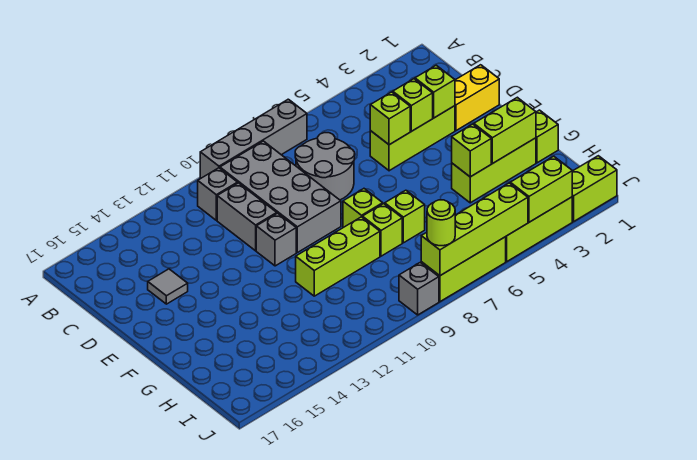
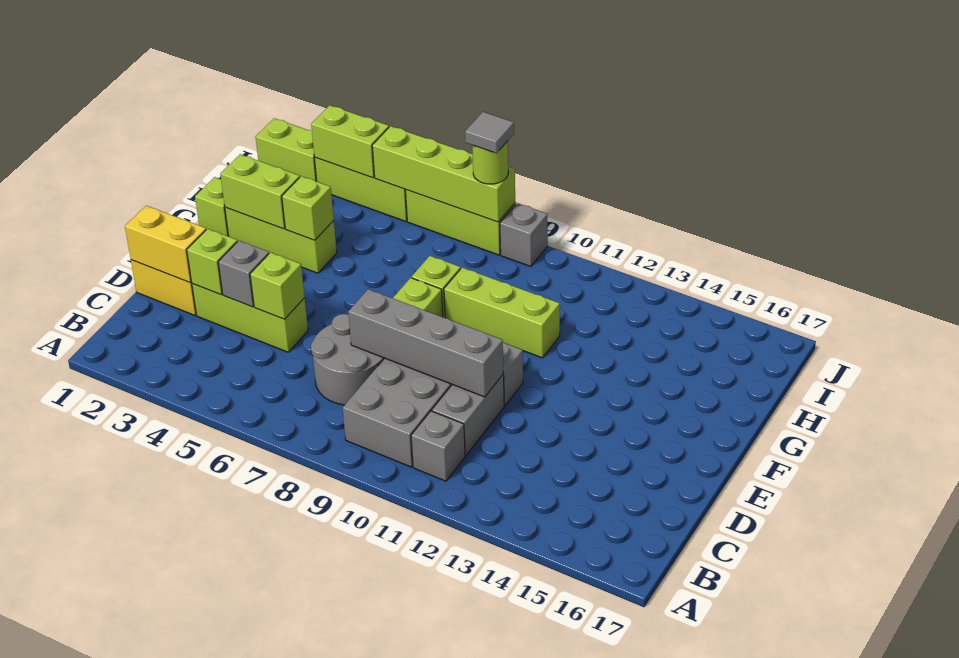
grey 1x4 brick [200,99,307,178] -> grey 1x4 brick moved to [348,289,503,397]
none -> yellow 1x2 brick [125,206,206,282]
lime 1x1 brick [393,79,433,131] -> grey 1x1 brick [218,241,269,307]
grey 1x1 tile [148,269,188,304] -> grey 1x1 tile moved to [465,112,514,153]
lime 1x1 brick [385,190,425,243] -> none

